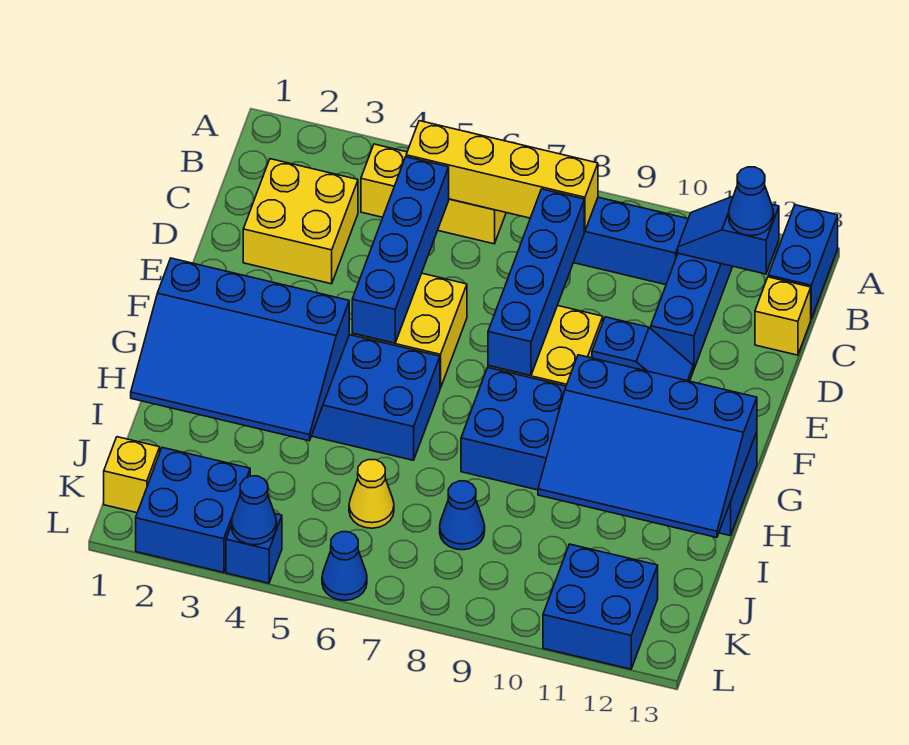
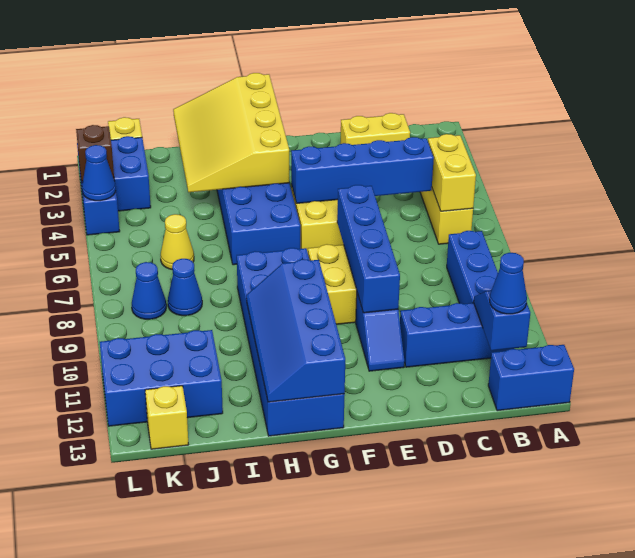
yellow 1x4 brick [406,121,598,231] -> yellow 1x2 brick [428,134,476,211]
yellow 2x2 brick [243,159,358,284] -> yellow 1x2 brick [340,113,410,145]
blue 1x4 brick [488,189,584,376] -> blue 1x4 brick turned to [337,185,400,313]
yellow 1x1 brick [755,277,811,355] -> yellow 1x1 brick moved to [145,386,189,449]
blue 3x4 slope [131,258,349,441] -> yellow 3x4 slope [173,73,289,192]
blue 3x4 slope [538,355,757,538] -> blue 2x4 slope [246,259,345,402]
blue 2x2 brick [543,544,658,669] -> blue 2x3 brick [100,330,223,426]
none -> brown 1x1 brick [76,125,114,181]
blue 1x1 cone [322,532,367,600] -> blue 1x1 cone moved to [132,262,166,319]

